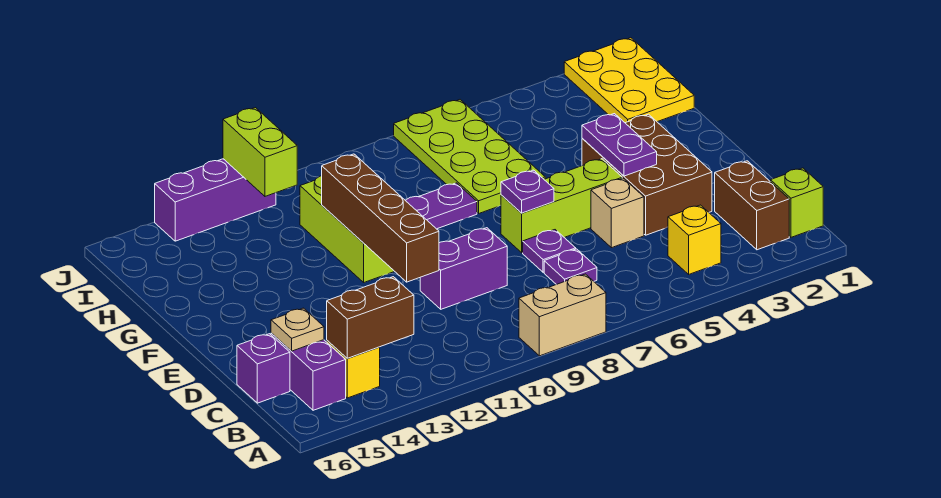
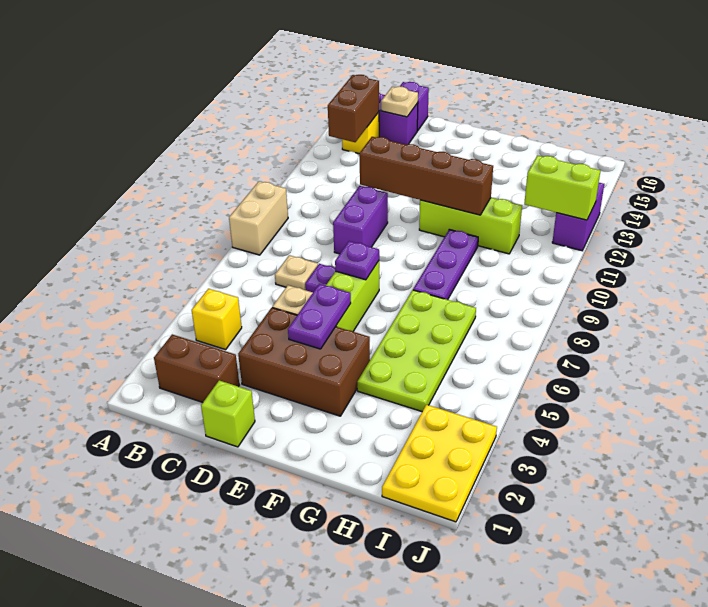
lime 1x1 brick [770,168,823,237] -> lime 1x1 brick moved to [201,380,255,447]
purple 1x1 plate [544,249,597,285] -> tan 1x1 plate [275,255,318,290]
purple 1x2 plate [582,114,657,176] -> purple 1x2 plate turned to [288,284,351,349]
lime 2x4 plate [394,100,545,213] -> lime 2x4 plate turned to [357,290,476,411]
yellow 2x3 plate [564,38,694,123] -> yellow 2x3 plate turned to [382,405,497,522]
purple 1x3 brick [155,159,276,241] -> purple 1x2 brick [552,183,604,251]

